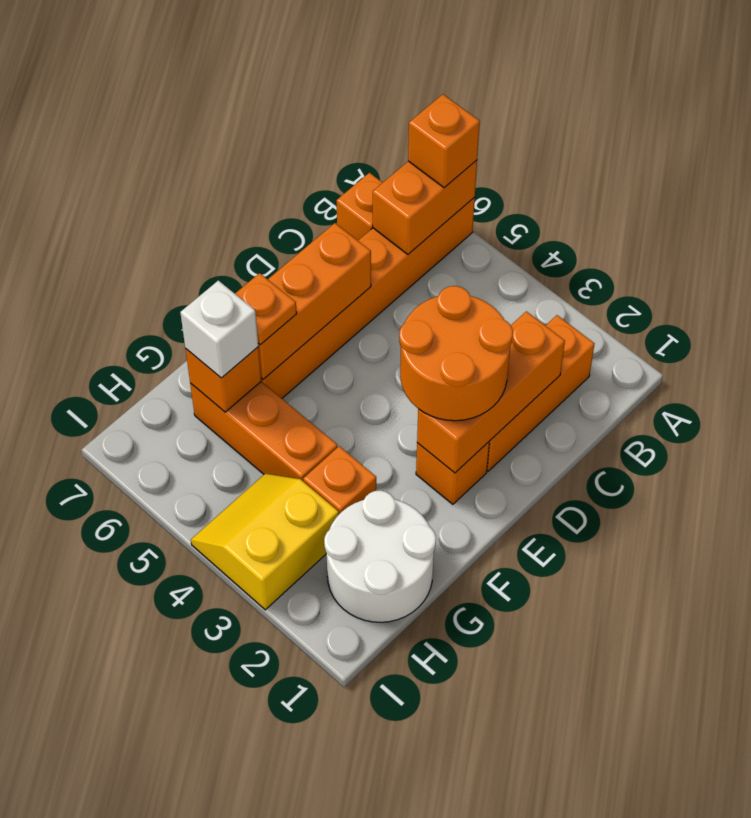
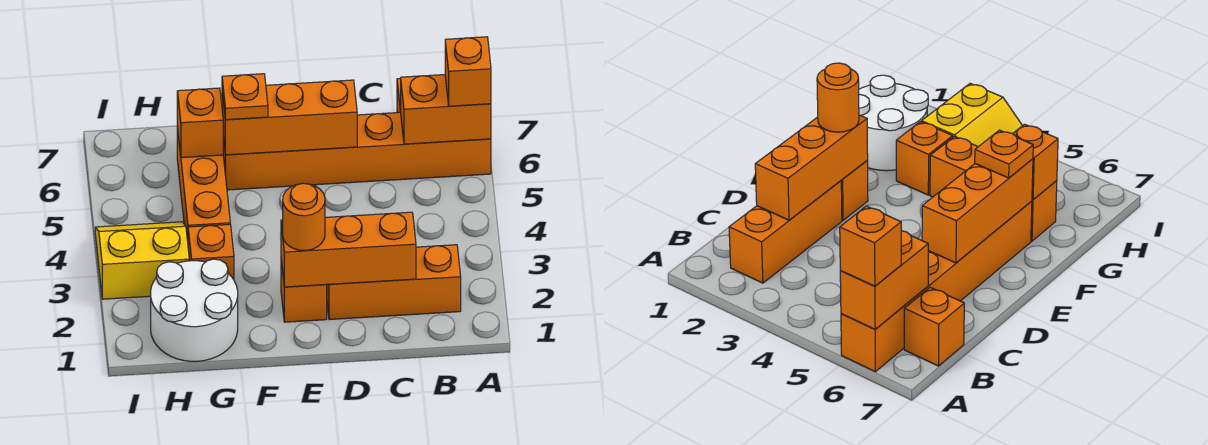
orange 2x2 round brick [399,286,513,421] -> orange 1x1 round brick [283,183,325,251]
white 1x1 brick [180,280,258,378] -> none

